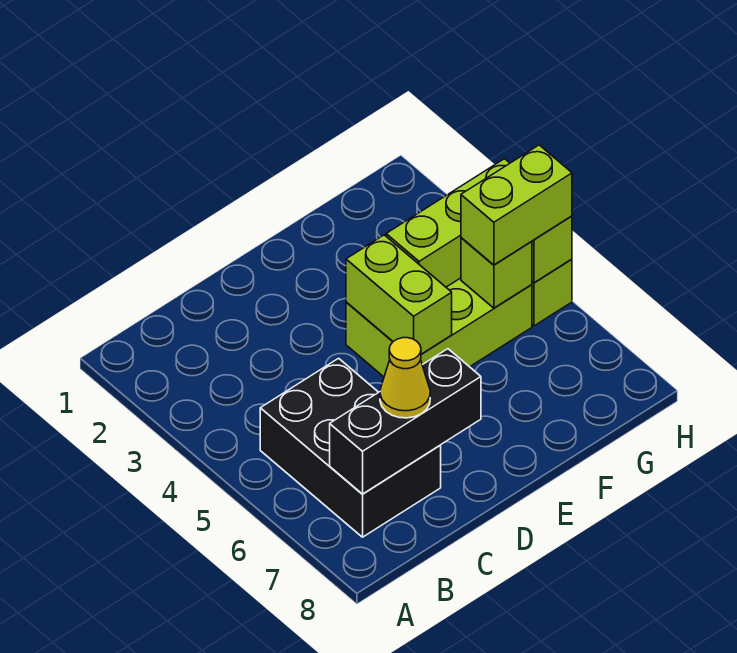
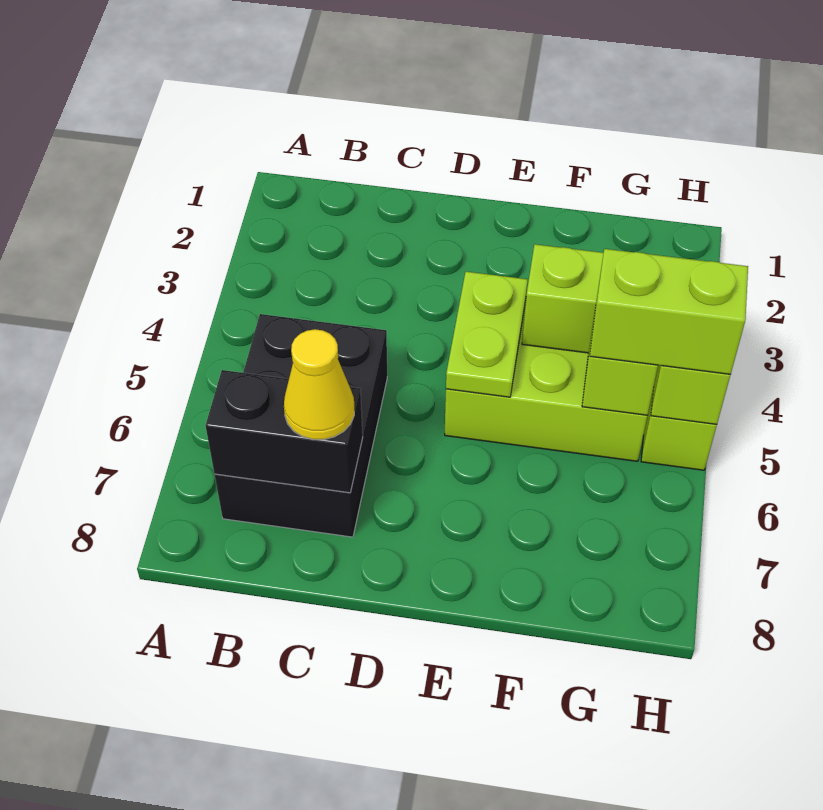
black 1x3 brick [330,349,481,494] -> black 1x2 brick [206,370,363,493]
lime 1x2 brick [346,235,452,354] -> lime 1x2 plate [446,272,528,397]

